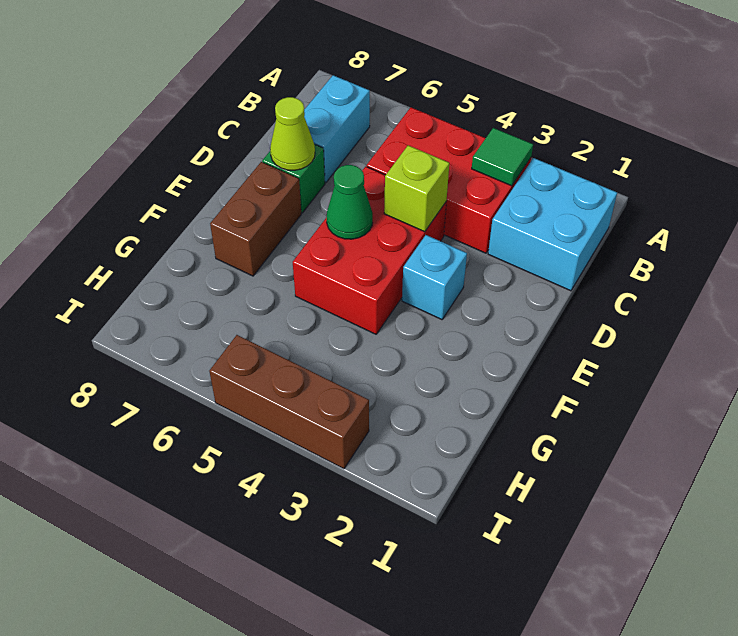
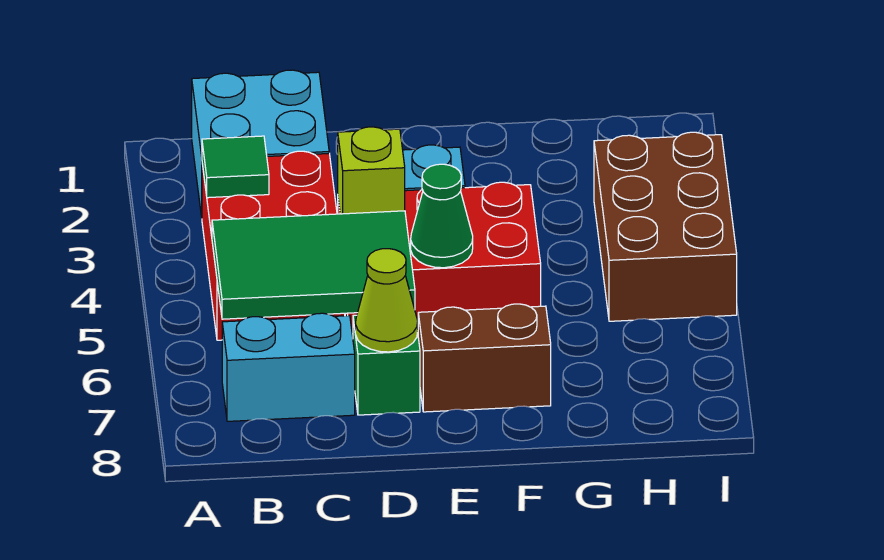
none -> green 2x3 tile [212,211,415,319]
brown 1x3 brick [209,335,369,469] -> brown 2x3 brick [594,132,737,321]

